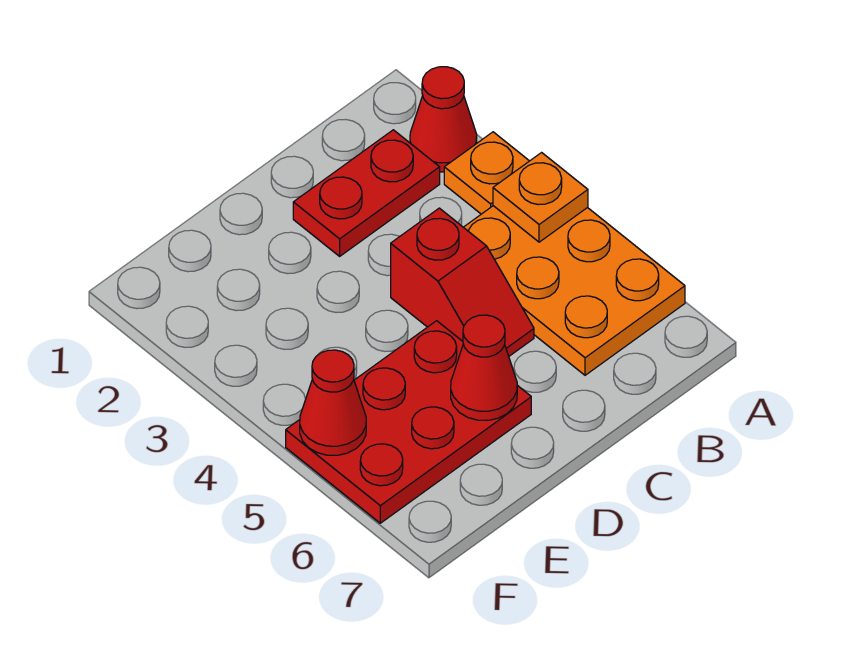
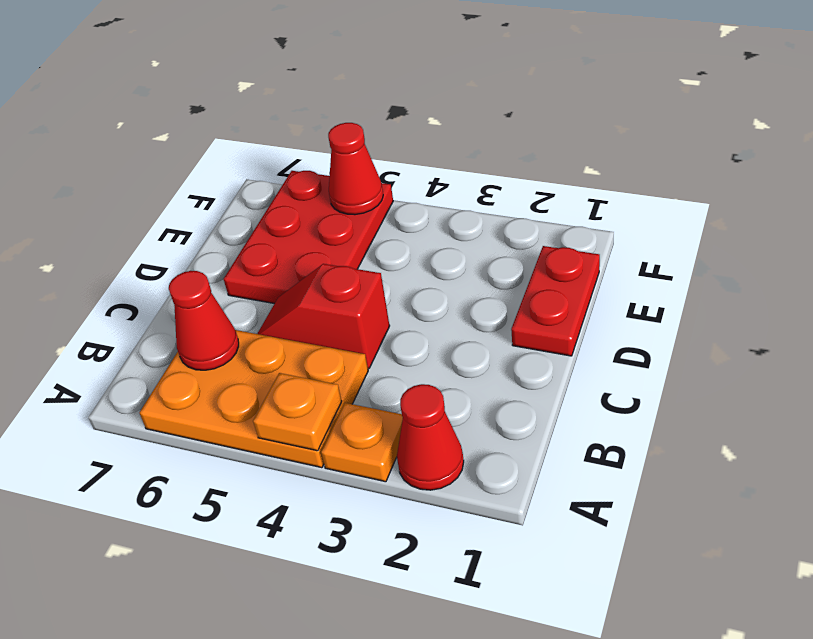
red 1x2 plate [293,130,440,256] -> red 1x2 plate moved to [511,246,600,356]
red 1x1 cone [451,315,517,420] -> red 1x1 cone moved to [169,271,239,370]

